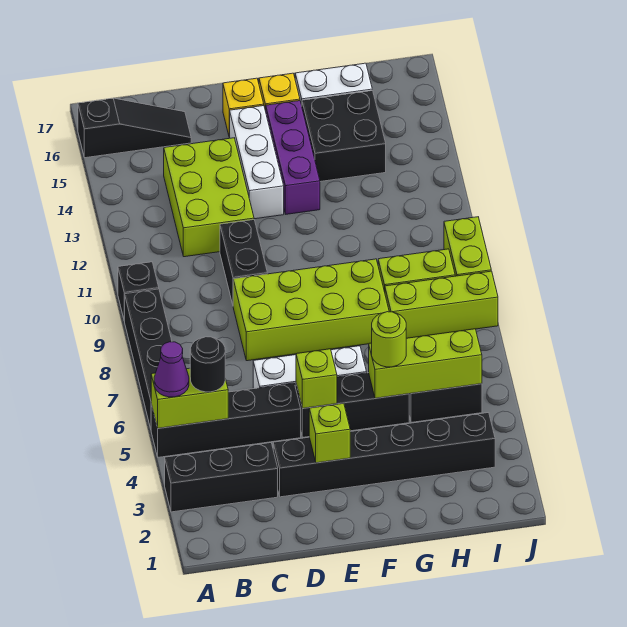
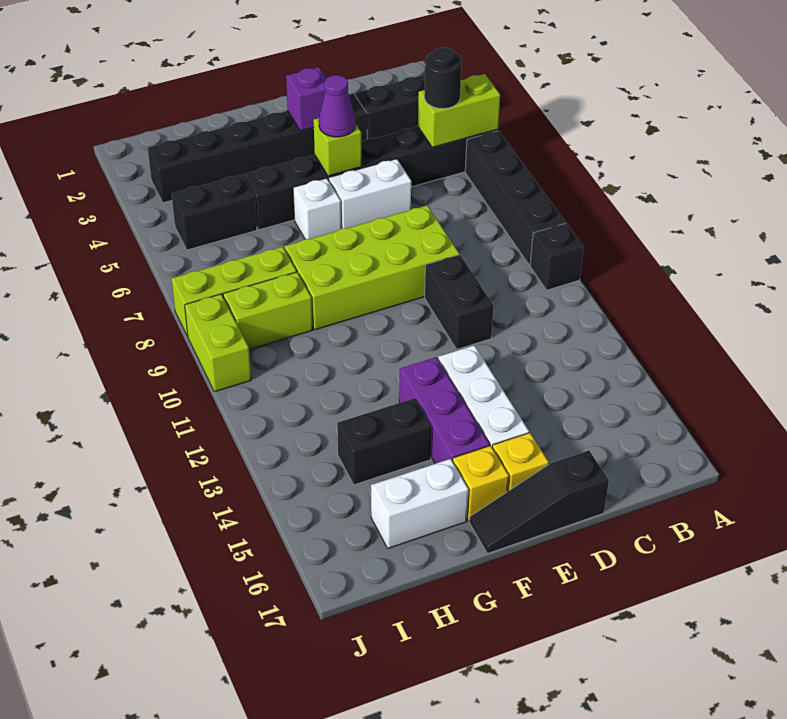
purple 1x1 cone [154,342,189,397] -> purple 1x1 cone moved to [319,75,355,137]
black 1x3 slope [78,98,191,158] -> black 1x3 slope moved to [469,450,609,554]
lime 2x3 brick [164,138,254,257] -> none
lime 1x1 brick [309,403,350,463] -> purple 1x1 brick [286,67,327,131]
lime 1x3 brick [369,329,482,398] -> none
lime 1x1 round brick [372,312,406,367] -> none
black 2x2 brick [302,91,386,182] -> black 1x2 brick [337,398,432,485]

